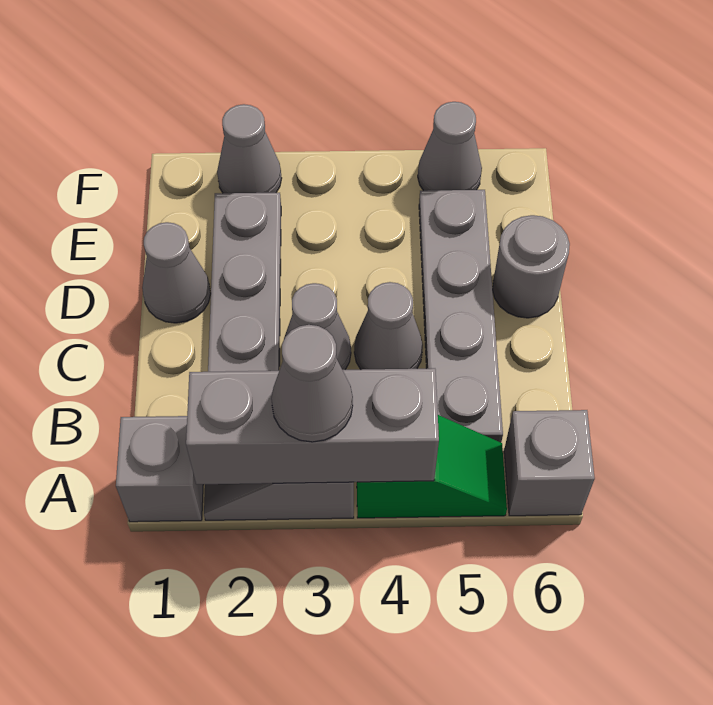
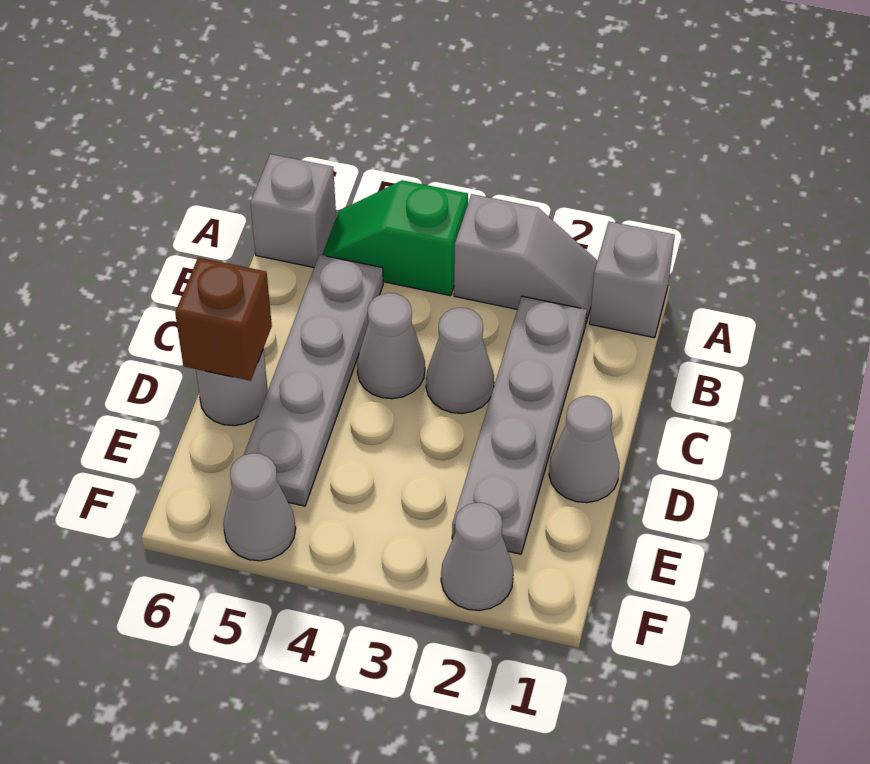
grey 1x3 brick [186,368,439,484] -> none
grey 1x1 cone [271,325,353,442] -> none
none -> brown 1x1 brick [175,257,272,381]

